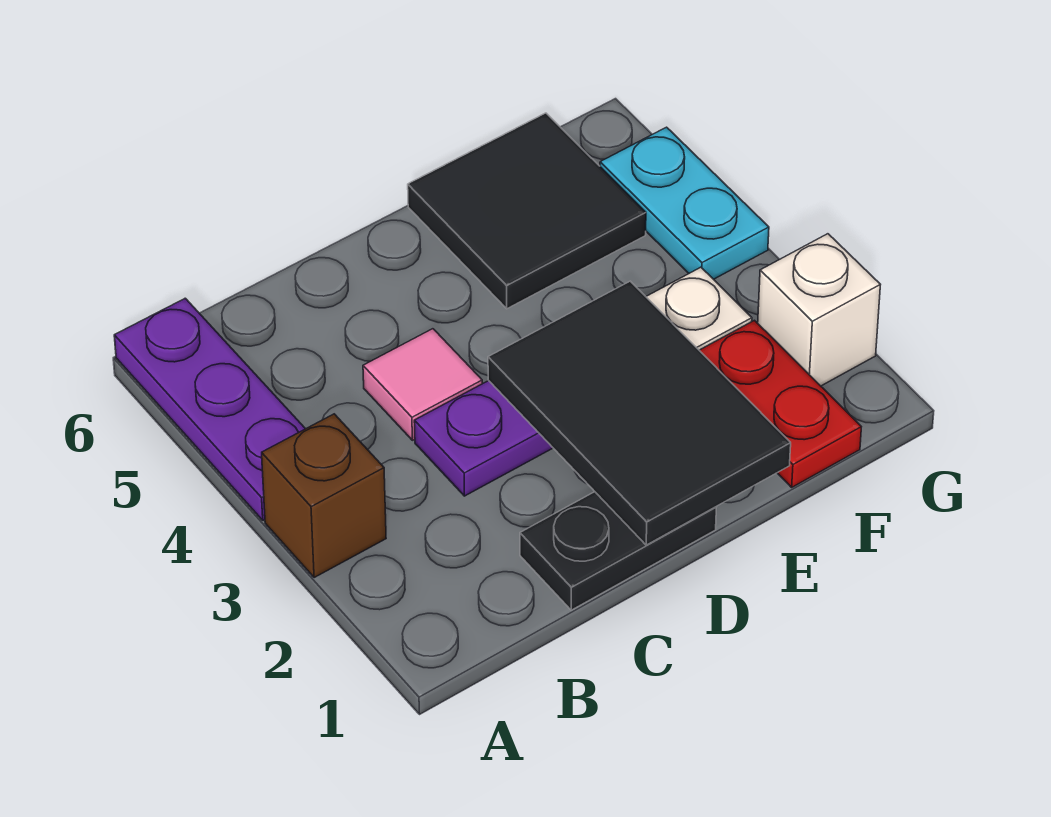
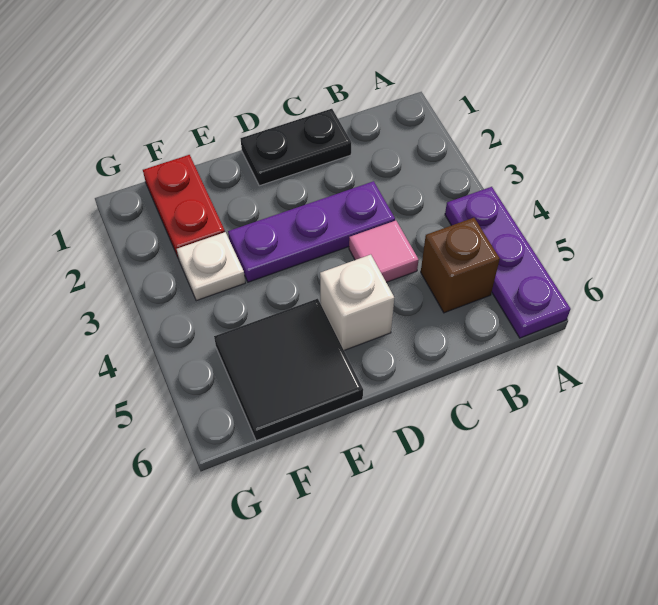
brown 1x1 brick [262,414,386,578] -> brown 1x1 brick moved to [421,218,500,313]
black 2x3 tile [488,281,791,545] -> none
white 1x1 brick [758,234,880,386] -> white 1x1 brick moved to [320,255,394,350]
cyan 1x2 plate [600,127,769,279] -> none

